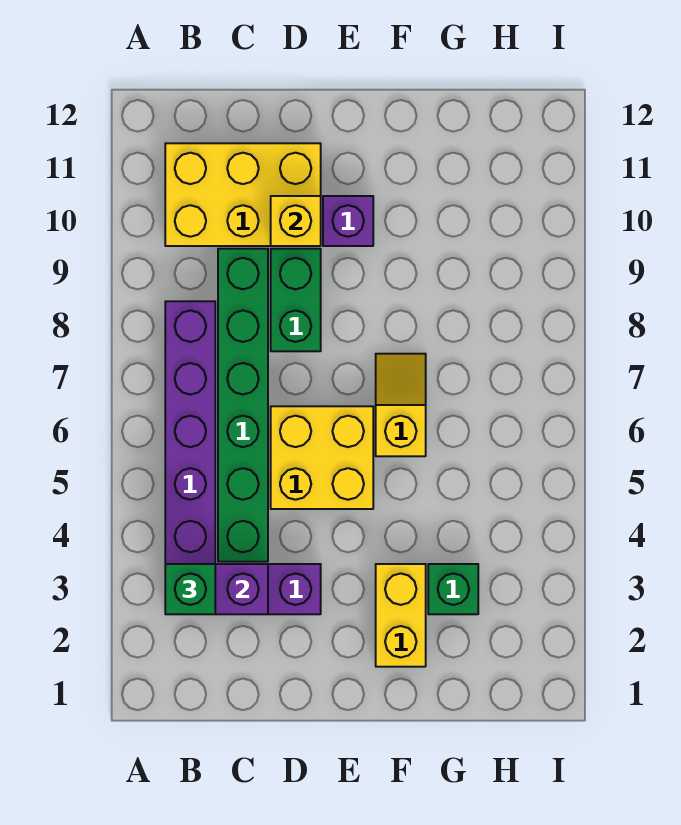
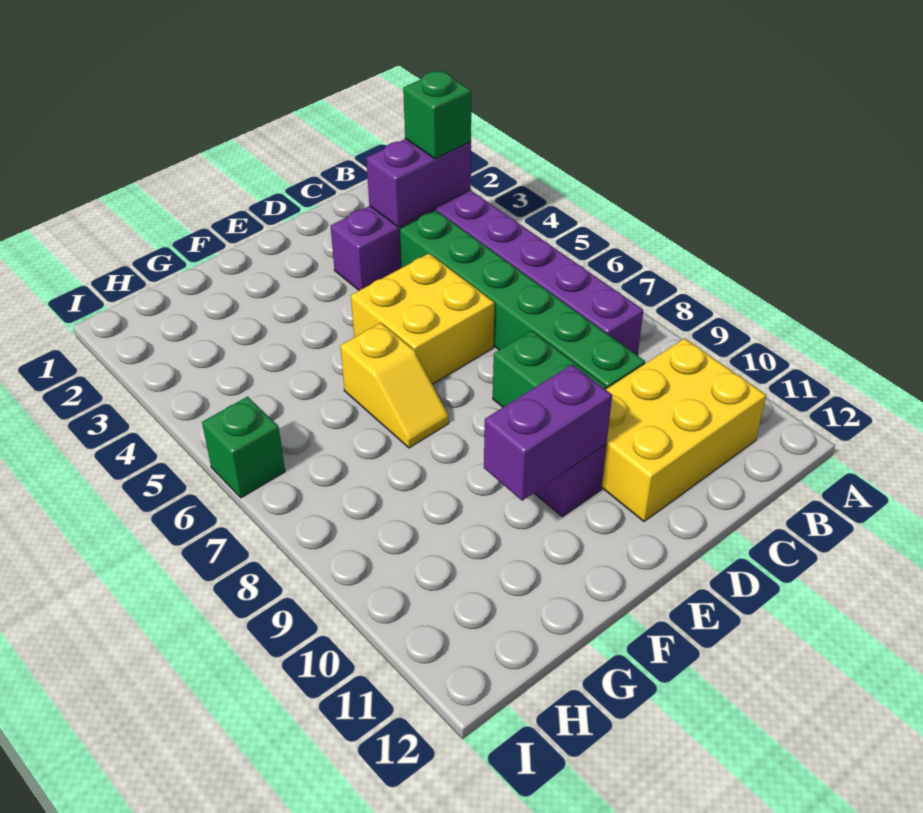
yellow 1x1 brick [271,196,321,246] -> none
none -> purple 1x2 brick [484,364,612,501]
yellow 1x2 brick [376,564,426,667] -> none
green 1x1 brick [428,564,478,614] -> green 1x1 brick moved to [202,397,285,498]

